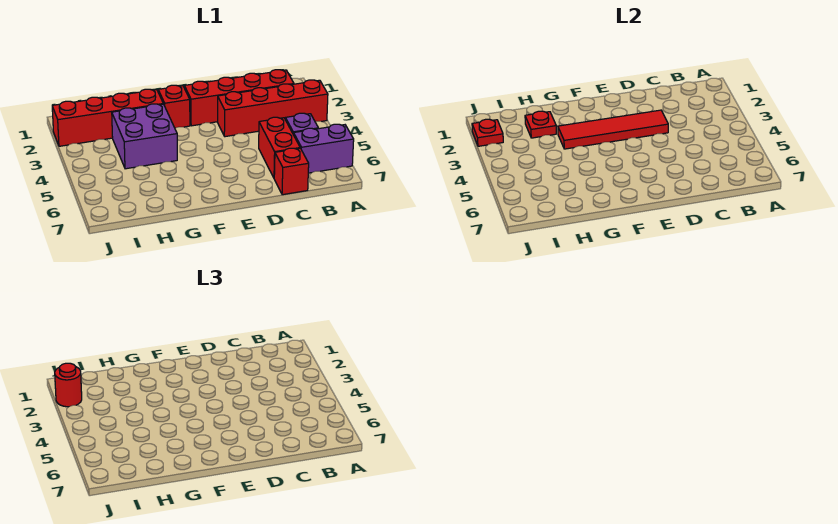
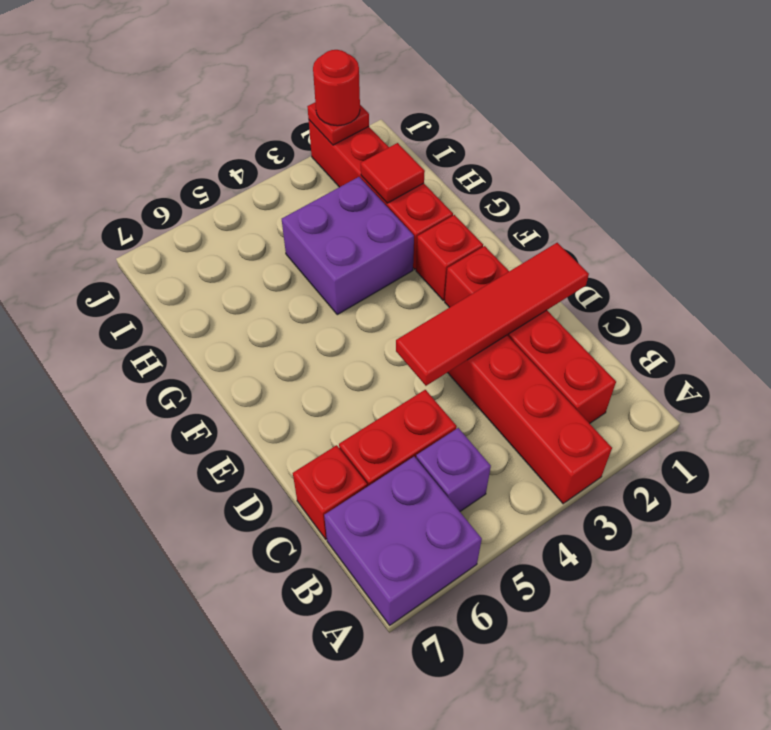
purple 1x2 brick [294,124,354,173] -> purple 2x2 brick [324,457,482,625]
red 1x4 tile [558,110,668,149] -> red 1x4 tile turned to [396,243,589,386]
red 1x1 plate [525,111,556,138] -> red 1x1 tile [361,143,425,203]

